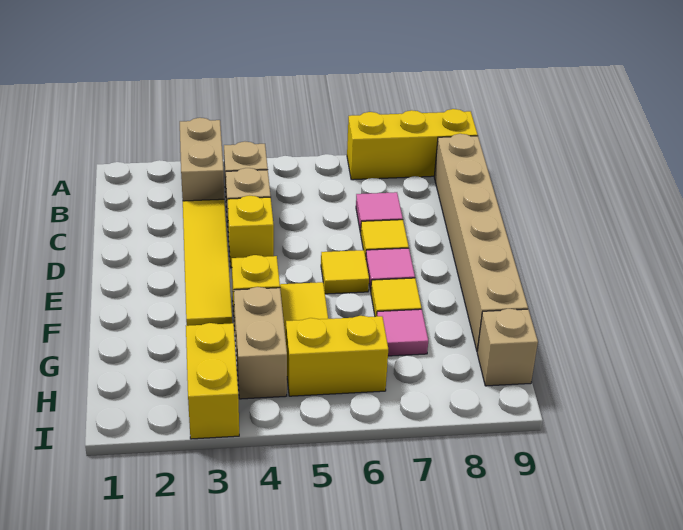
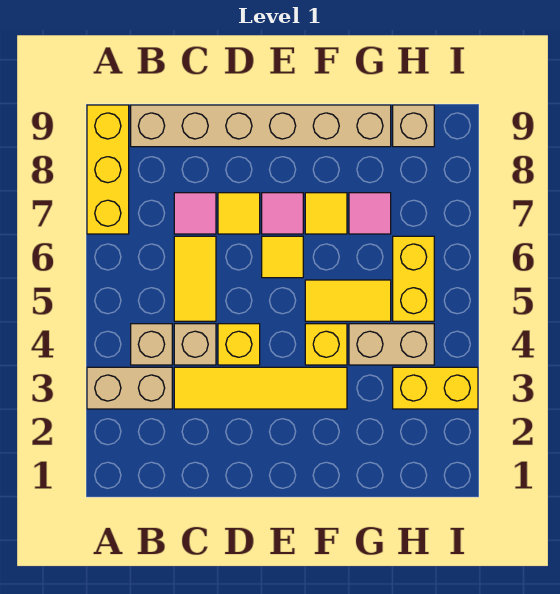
none -> yellow 1x2 tile [174,236,216,321]

